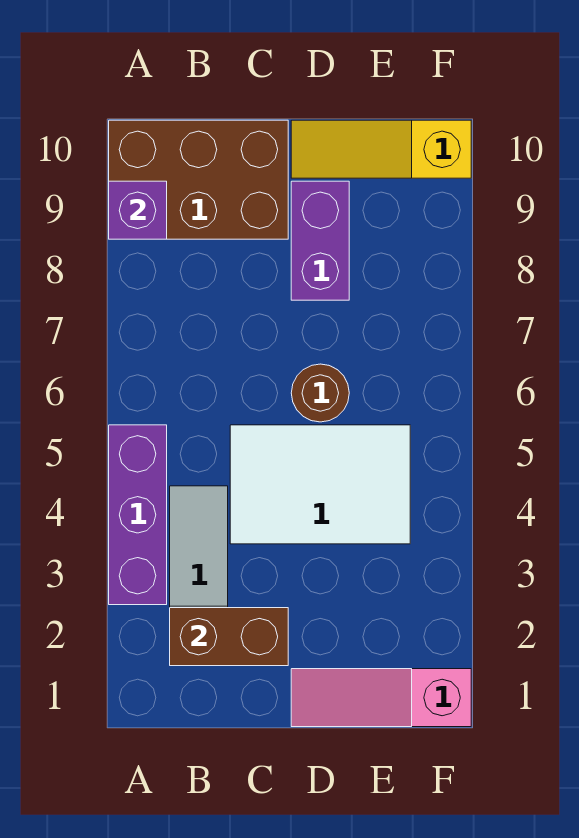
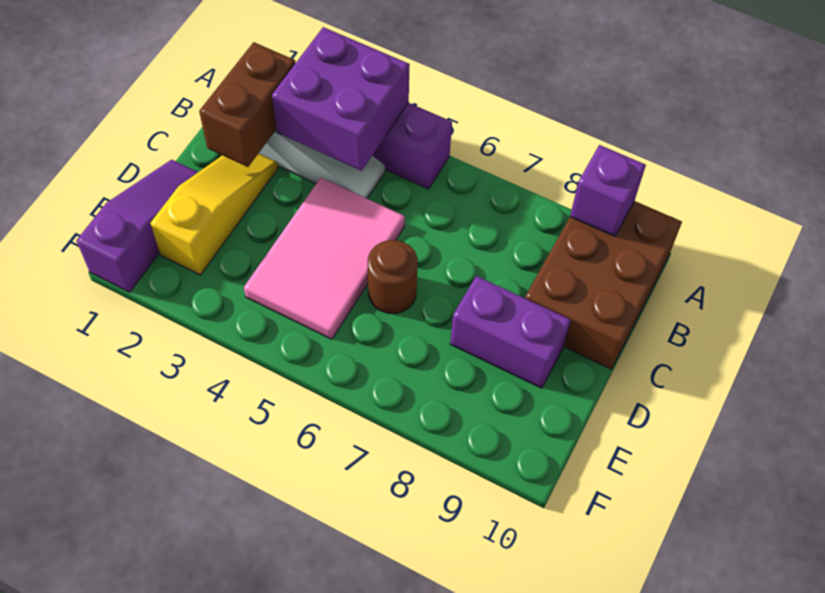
none -> purple 2x2 brick [272,27,410,171]
white 2x3 tile [230,425,410,544] -> pink 2x3 tile [244,178,405,339]
pink 1x3 slope [291,669,471,727] -> purple 1x3 slope [76,160,198,292]
yellow 1x3 slope [291,120,471,178] -> yellow 1x3 slope moved to [150,154,278,275]

